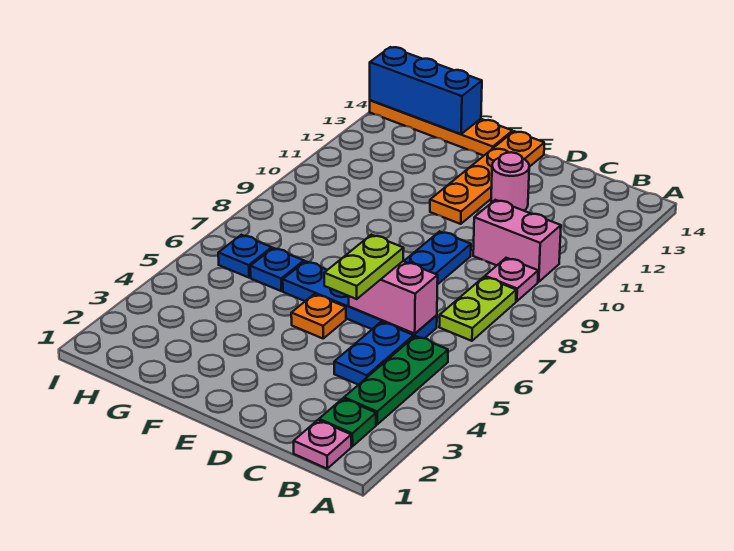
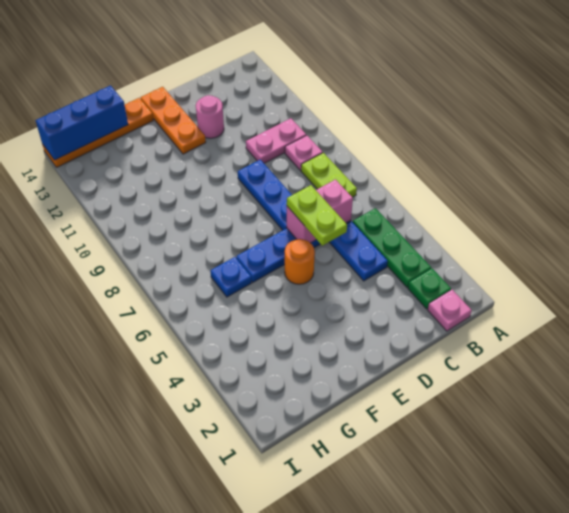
pink 1x2 brick [473,200,561,282] -> pink 1x2 plate [246,118,306,163]
orange 1x1 plate [291,294,346,338] -> orange 1x1 round brick [285,239,315,284]
orange 1x4 plate [430,131,544,224] -> orange 1x3 plate [141,87,206,154]
blue 1x1 plate [218,235,272,278] -> none

